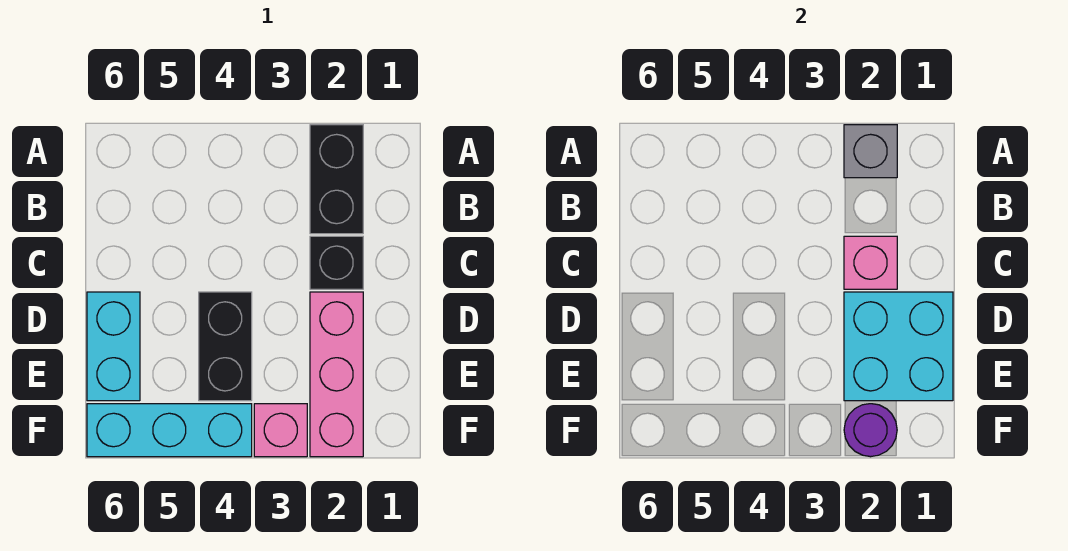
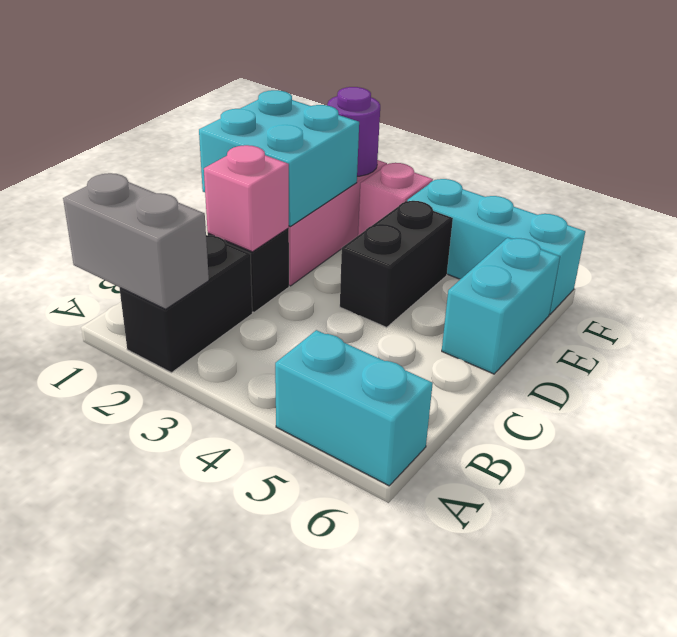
grey 1x1 brick [844,125,897,178] -> grey 1x2 brick [63,173,209,309]
none -> cyan 1x2 brick [275,330,433,486]

